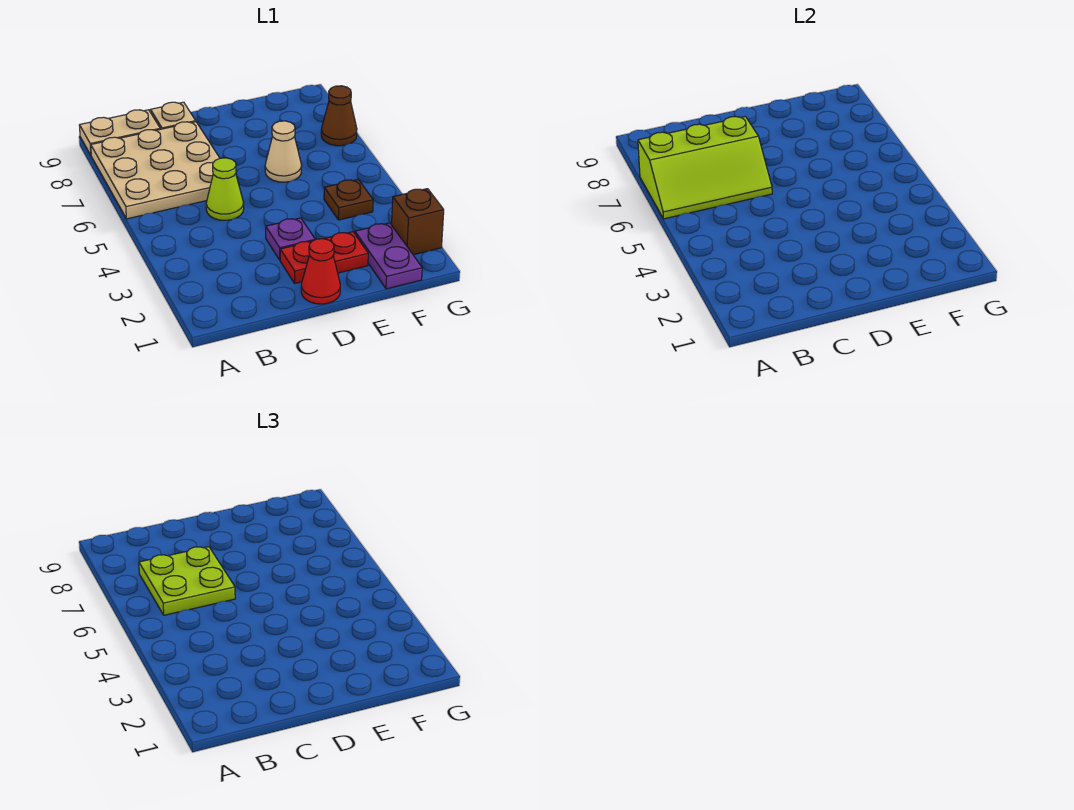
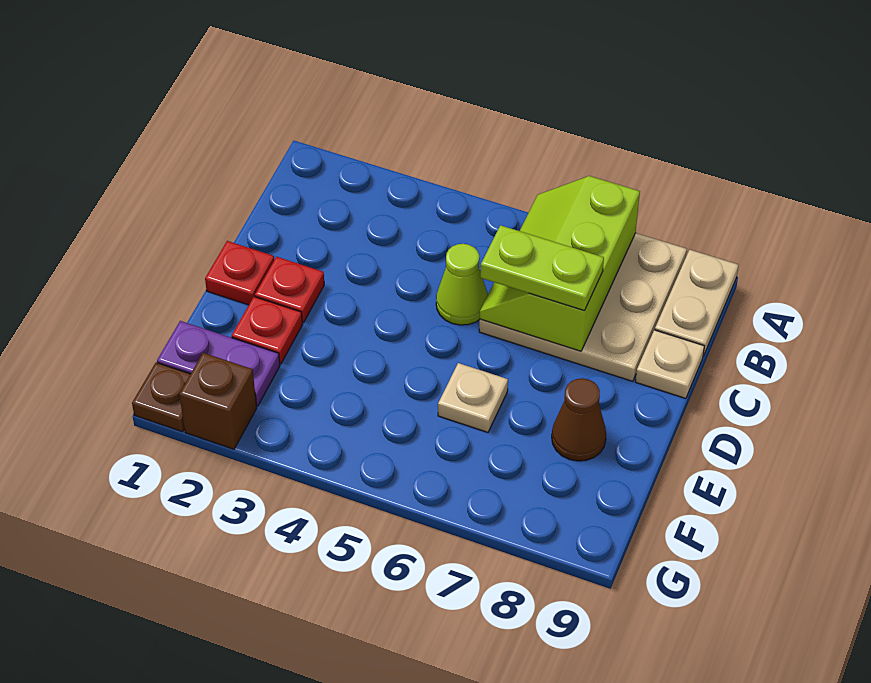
lime 2x2 plate [139,547,235,615] -> lime 1x2 plate [480,225,604,311]
red 1x1 cone [301,239,340,304] -> red 1x1 plate [205,241,274,305]
purple 1x1 plate [266,218,315,260] -> none
tan 1x1 cone [265,121,302,182] -> tan 1x1 plate [438,363,508,432]
brown 1x1 plate [324,179,373,220] -> brown 1x1 plate moved to [132,363,190,432]
brown 1x1 cone [321,86,357,146] -> brown 1x1 cone moved to [552,378,606,461]

